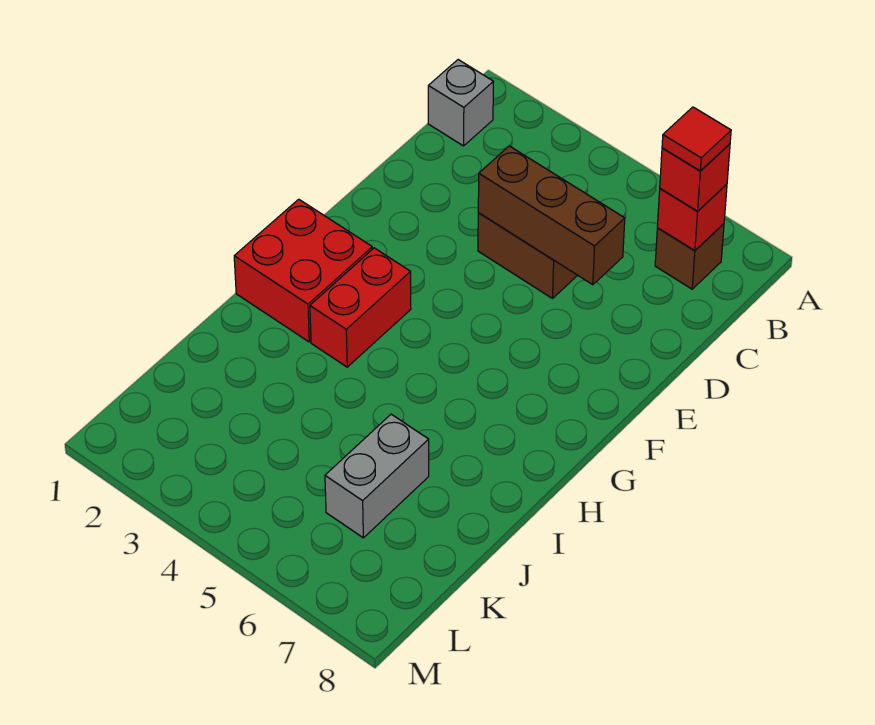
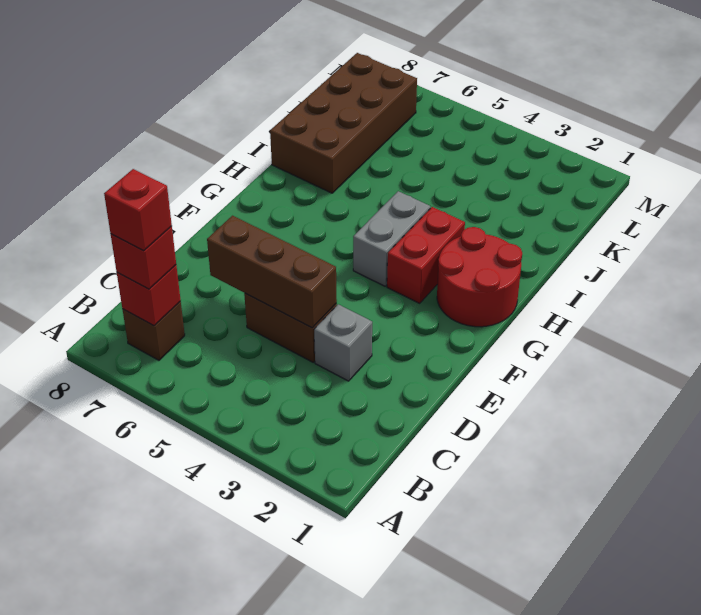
grey 1x1 brick [428,60,493,146] -> grey 1x1 brick moved to [314,304,372,381]
red 1x1 tile [662,107,731,171] -> red 1x1 brick [104,169,172,250]
red 2x2 brick [234,199,372,342] -> red 2x2 round brick [437,227,522,327]
none -> brown 2x4 brick [270,53,417,193]
grey 1x2 brick [325,414,429,538] -> grey 1x2 brick moved to [353,191,430,286]

